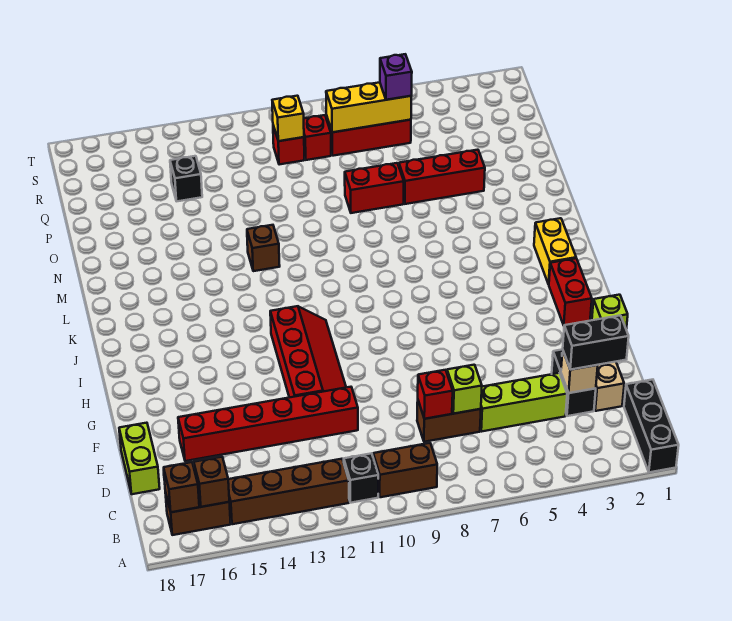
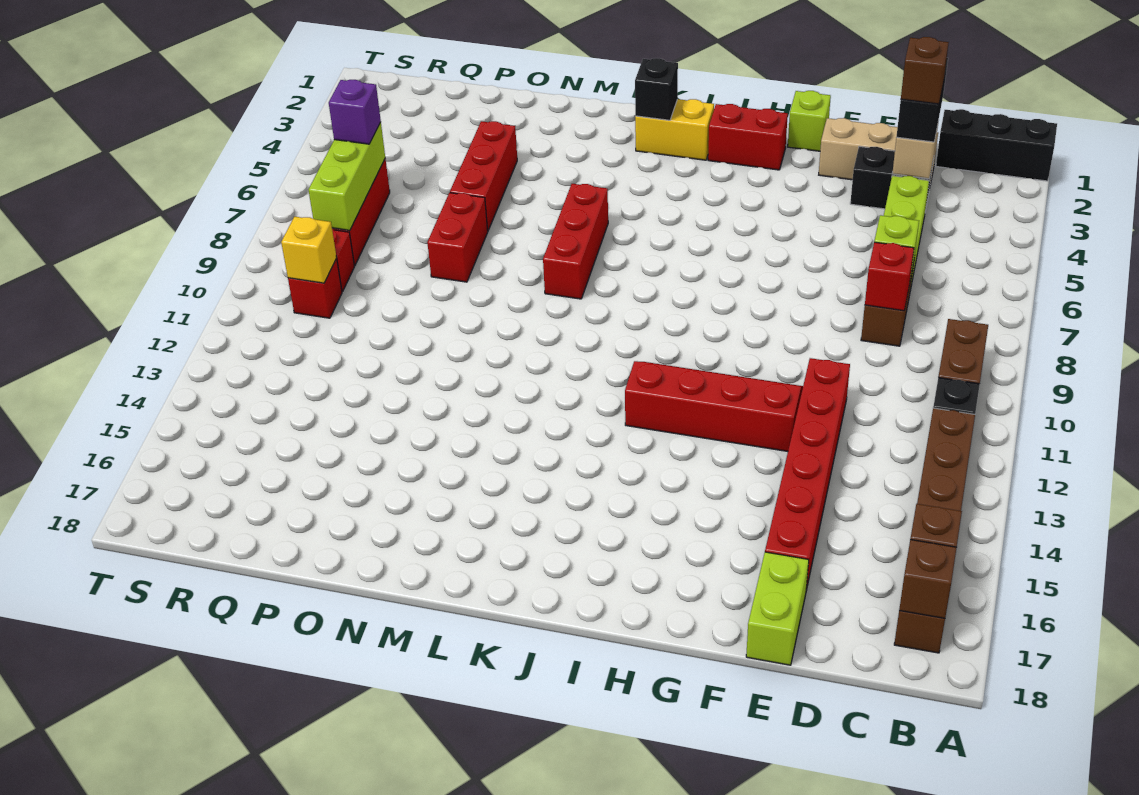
lime 1x2 brick [119,423,160,494] -> lime 1x2 brick turned to [746,552,809,665]
none -> red 1x3 brick [543,184,608,299]
brown 1x1 brick [247,225,280,271] -> brown 1x1 brick moved to [901,37,949,104]
black 1x1 brick [170,156,202,201] -> black 1x1 brick moved to [635,58,678,120]
yellow 1x3 brick [326,82,411,132] -> lime 1x3 brick [309,122,385,231]

